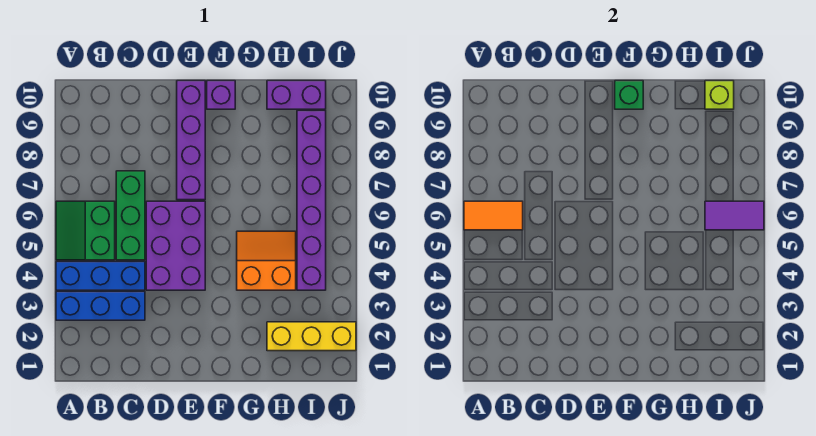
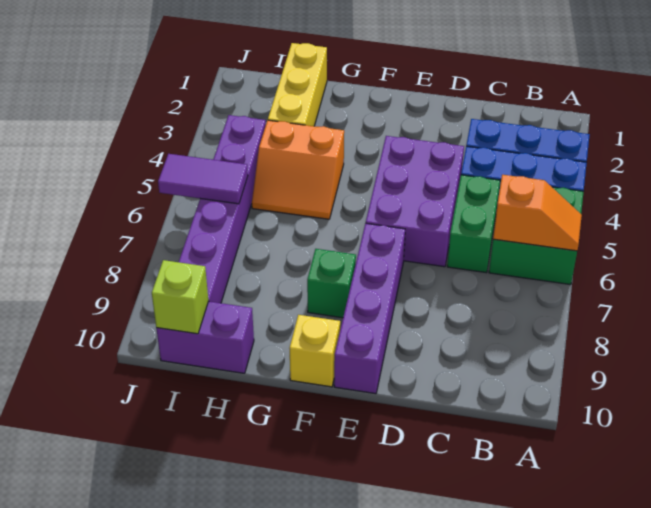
green 2x2 slope [56,201,115,260] -> green 2x2 brick [489,187,584,285]
orange 1x2 tile [464,201,523,230] -> orange 1x2 slope [493,175,582,251]
green 1x3 brick [116,171,145,260] -> green 1x2 brick [447,175,500,273]
purple 1x1 brick [207,81,235,109] -> yellow 1x1 brick [289,315,340,387]
green 1x1 brick [615,81,643,109] -> green 1x1 brick moved to [307,249,356,318]
yellow 1x3 brick [267,322,356,351] -> yellow 1x3 brick turned to [268,43,327,126]

